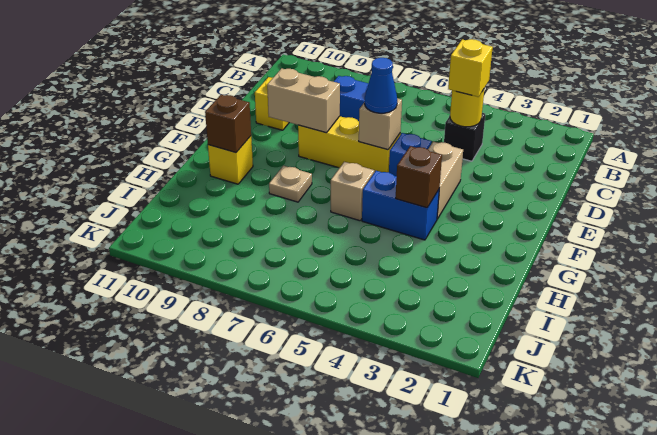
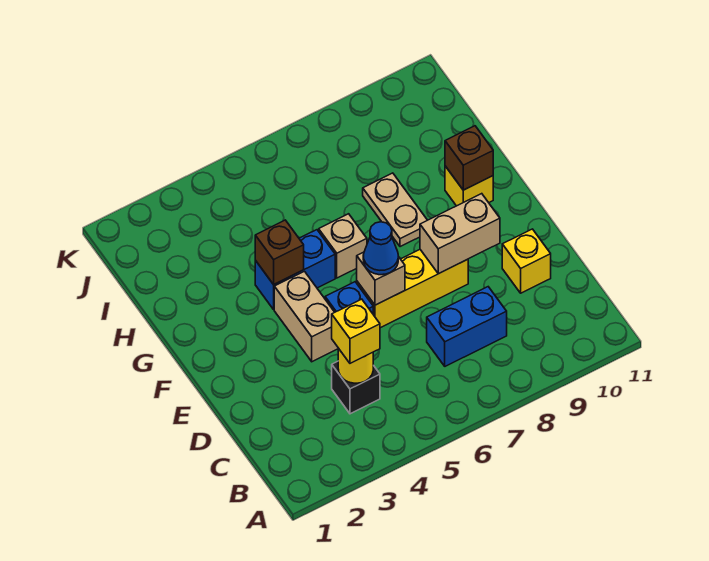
tan 1x1 plate [269,166,312,202] -> tan 1x2 plate [363,173,427,247]

